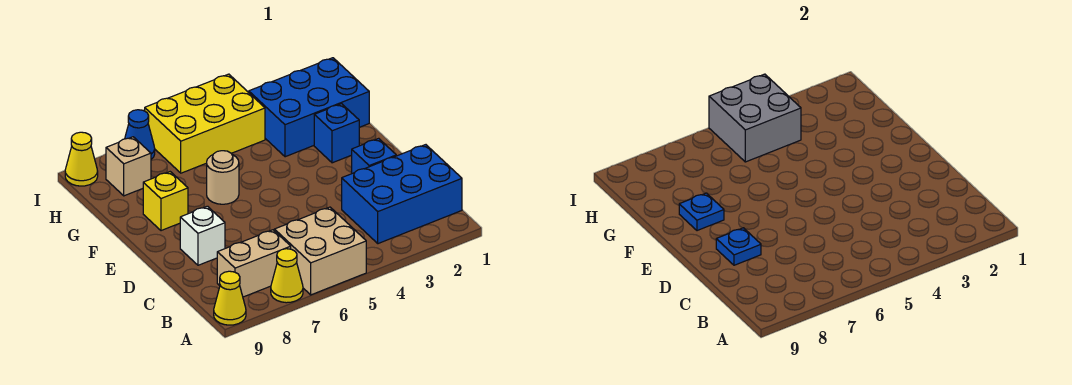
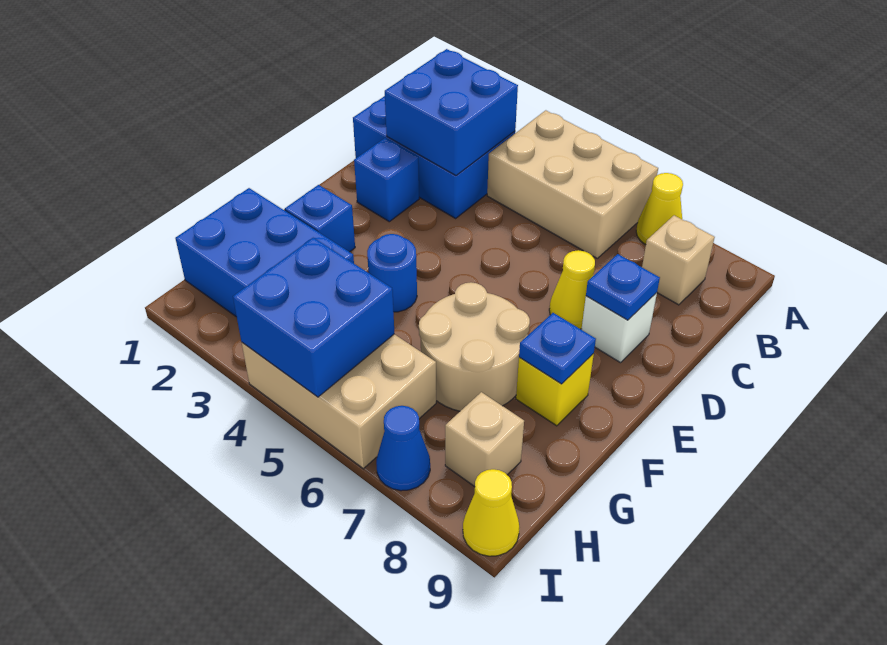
tan 2x2 brick [274,207,366,295] -> tan 2x3 brick [487,110,658,258]
yellow 1x1 cone [214,271,246,325] -> yellow 1x1 cone moved to [549,250,595,329]
none -> blue 2x2 brick [385,49,518,175]
tan 1x2 brick [217,230,291,297] -> tan 1x1 brick [642,215,715,305]
none -> blue 1x1 round brick [367,234,417,312]
tan 1x1 round brick [207,151,239,204] -> tan 2x2 round brick [419,282,530,411]
yellow 2x3 brick [145,74,265,173] -> tan 2x3 brick [242,334,436,469]
grey 2x2 brick [709,74,801,162] -> blue 2x2 brick [233,238,394,397]

